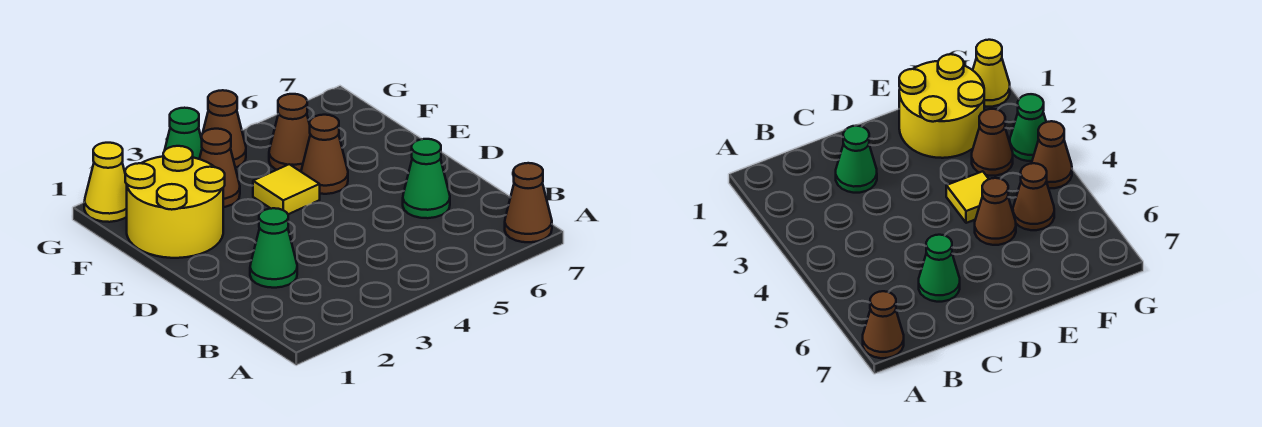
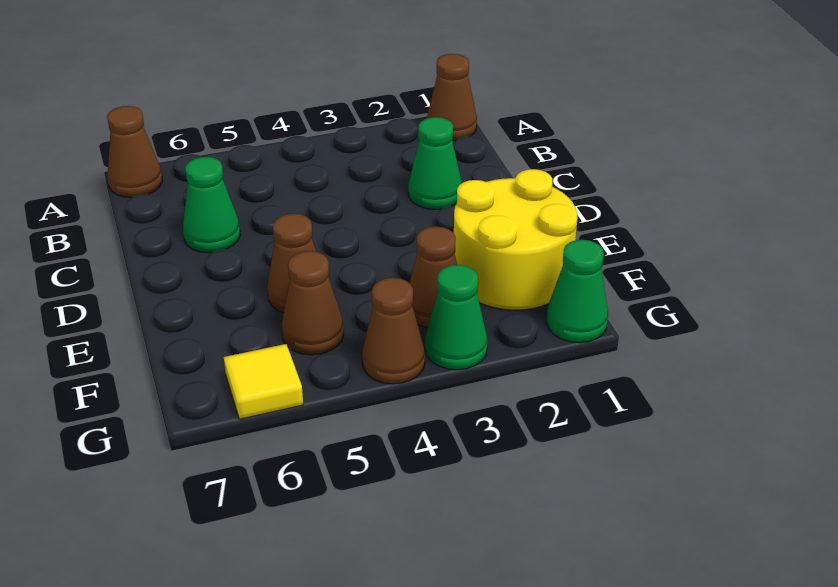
none -> brown 1x1 cone [427,54,477,140]
yellow 1x1 tile [253,164,320,214] -> yellow 1x1 tile moved to [224,344,303,419]
yellow 1x1 cone [84,143,127,222] -> green 1x1 cone [546,240,608,343]

